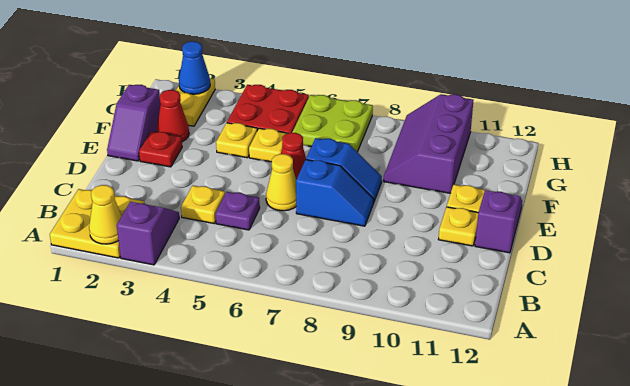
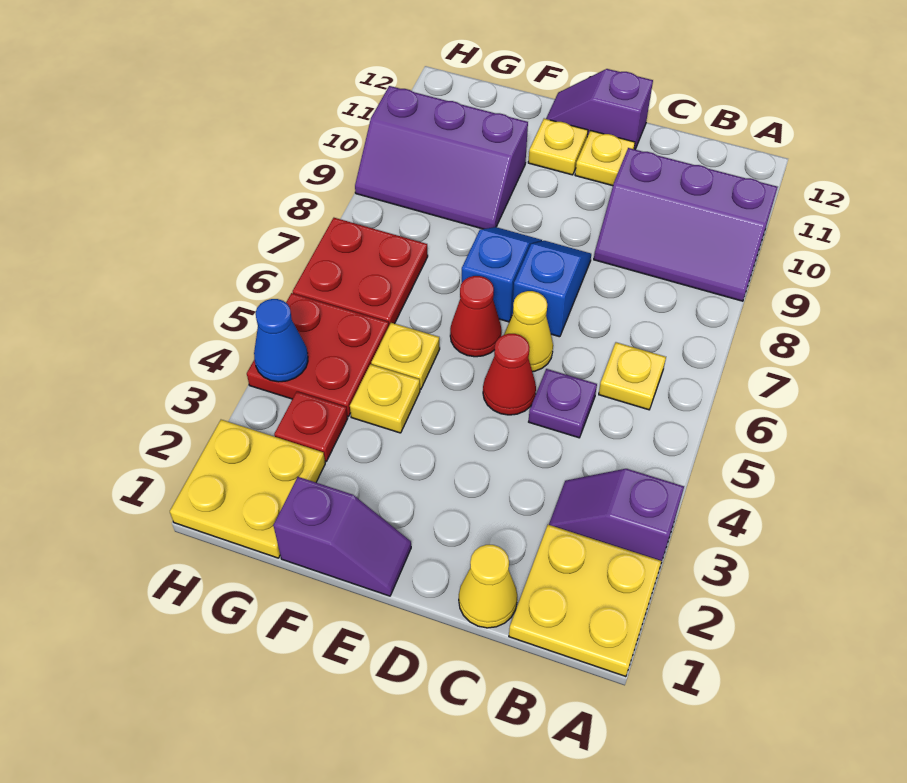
yellow 1x1 cone [89,185,122,244] -> yellow 1x1 cone moved to [459,545,517,628]
none -> purple 2x3 slope [594,148,778,301]
yellow 1x1 plate [181,186,225,223] -> yellow 1x1 plate moved to [599,342,666,410]
red 1x1 plate [139,132,182,167] -> red 1x1 plate moved to [274,392,348,462]
red 1x1 cone [157,90,189,142] -> red 1x1 cone moved to [483,334,536,415]
yellow 1x2 plate [176,78,215,126] -> yellow 2x2 plate [170,420,325,558]
lime 2x2 plate [292,95,373,152] -> red 2x2 plate [293,218,428,325]
blue 1x1 cone [179,41,210,94] -> blue 1x1 cone moved to [254,299,308,382]

